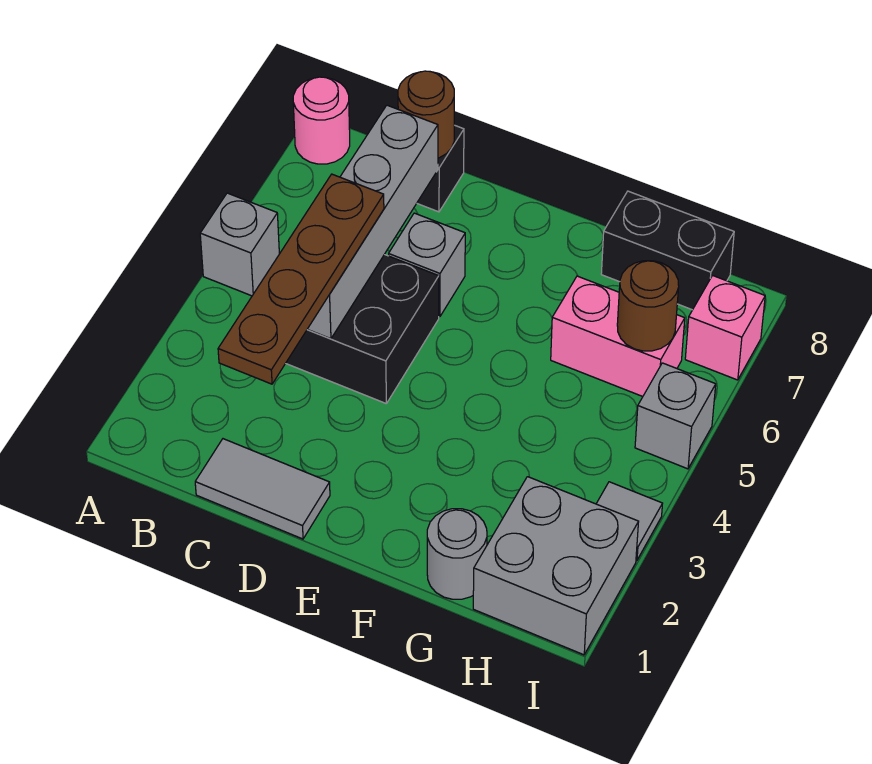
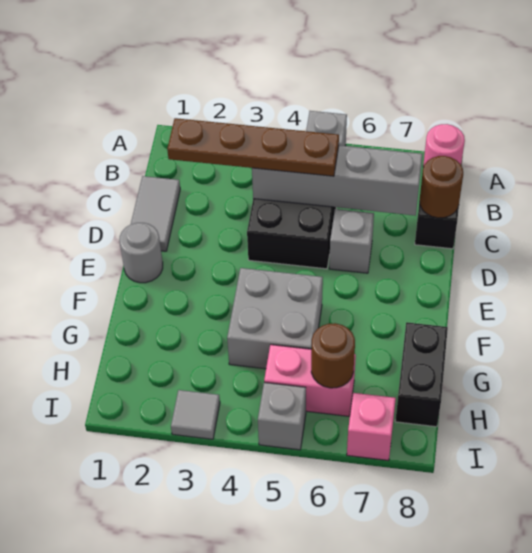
grey 1x1 round brick [427,509,487,599] -> grey 1x1 round brick moved to [119,223,163,283]
pink 1x2 brick [551,276,685,396] -> pink 1x2 brick turned to [264,345,356,416]
grey 2x2 brick [473,477,639,655] -> grey 2x2 brick moved to [227,268,323,369]

